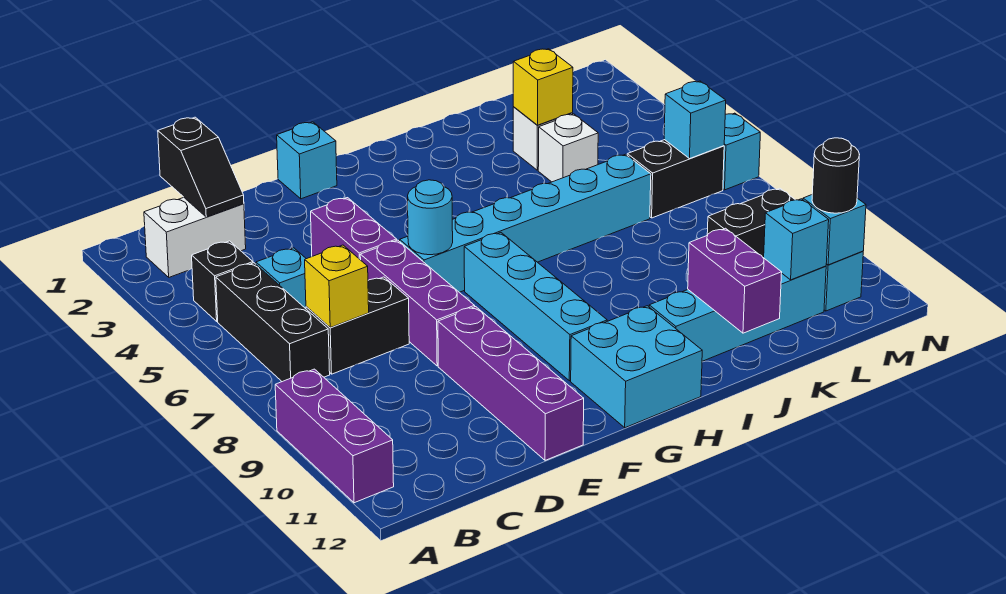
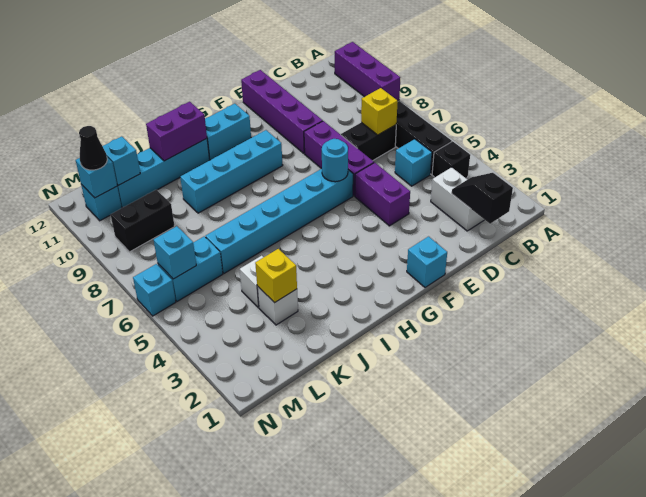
white 1x2 brick [144,198,246,277] -> white 1x2 brick turned to [431,167,484,231]
cyan 1x4 brick [464,233,607,381] -> cyan 1x4 brick turned to [180,130,283,213]
cyan 2x2 brick [571,306,702,428] -> cyan 1x2 brick [205,104,251,160]
purple 1x2 brick [688,228,782,333] -> purple 1x2 brick turned to [146,102,207,161]
black 1x2 brick [627,140,724,218] -> cyan 1x2 brick [158,236,223,301]
black 1x1 round brick [812,138,859,213] -> black 1x1 cone [79,126,107,170]

